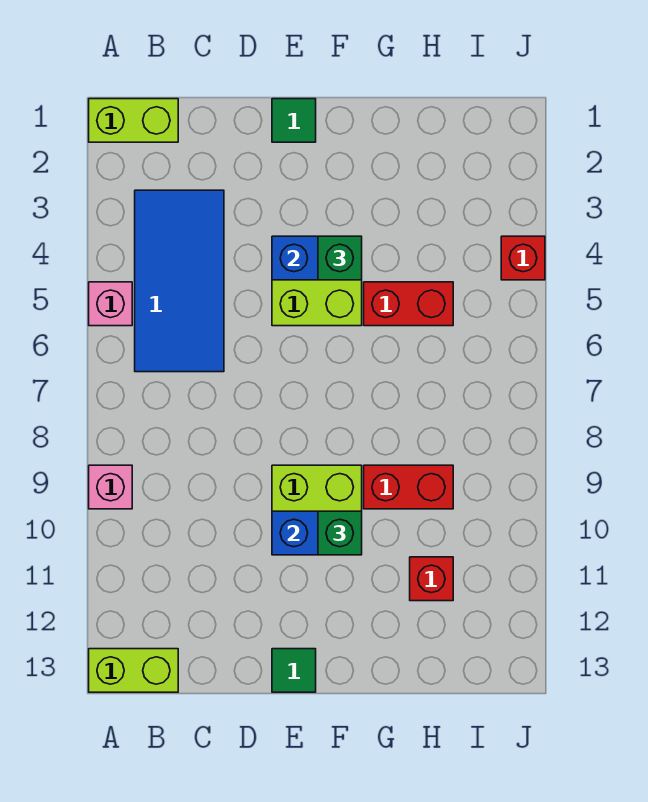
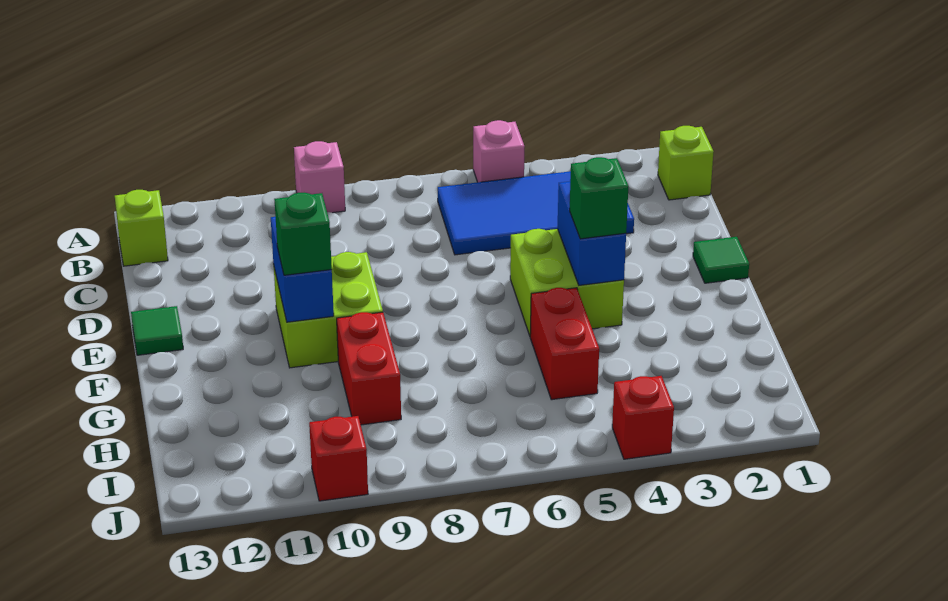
lime 1x2 brick [89,99,178,142] -> lime 1x1 brick [658,126,714,200]
lime 1x2 brick [89,649,178,692] -> lime 1x1 brick [115,190,168,266]
red 1x1 brick [410,557,453,601] -> red 1x1 brick moved to [309,416,368,501]

